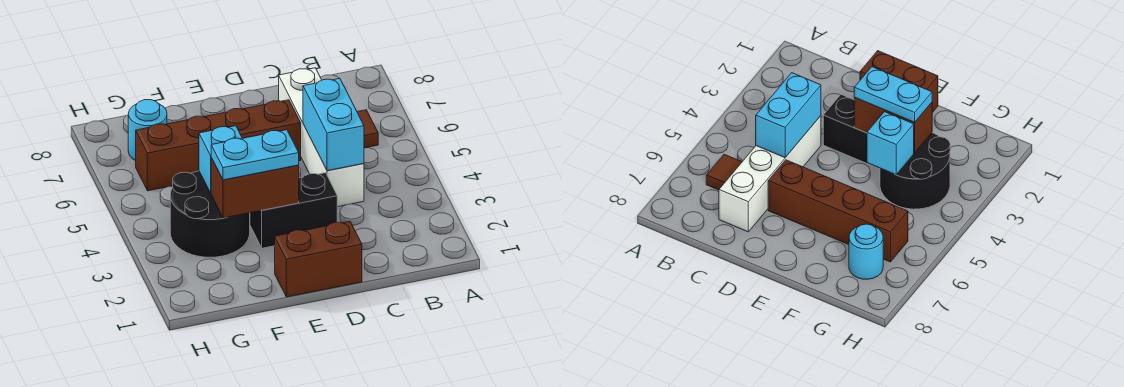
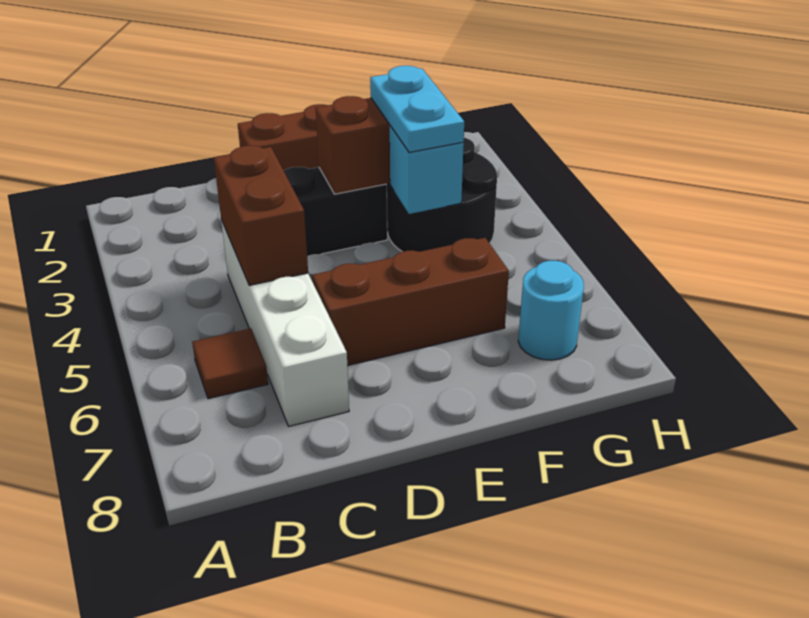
cyan 1x2 brick [303,78,364,171] -> brown 1x2 brick [214,146,308,285]
brown 1x4 brick [136,100,301,191] -> brown 1x3 brick [312,238,509,366]
cyan 1x2 plate [211,130,299,180] -> cyan 1x2 plate turned to [370,66,464,153]

